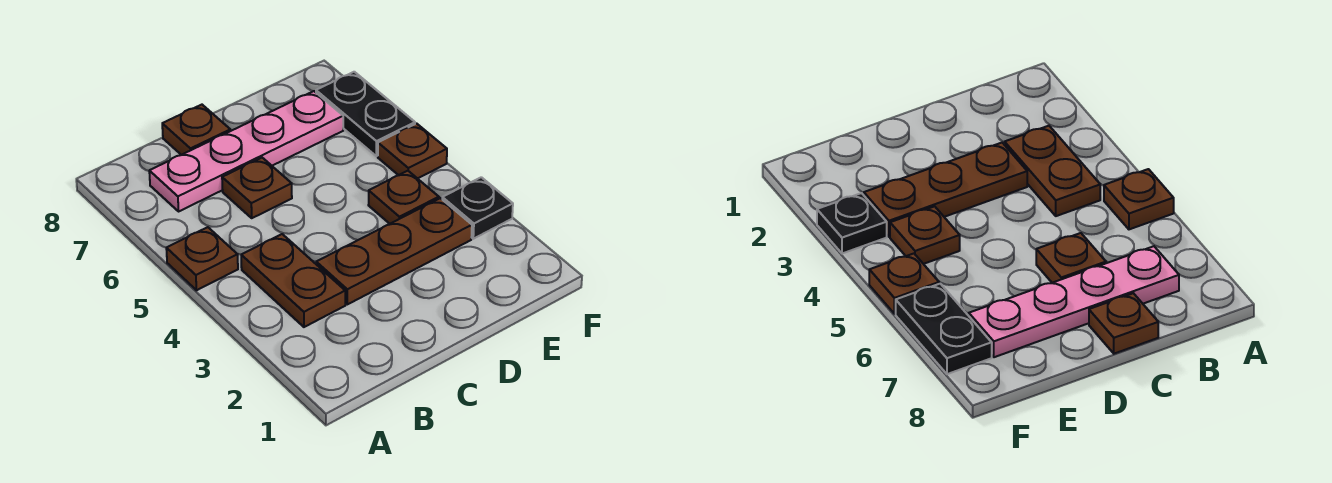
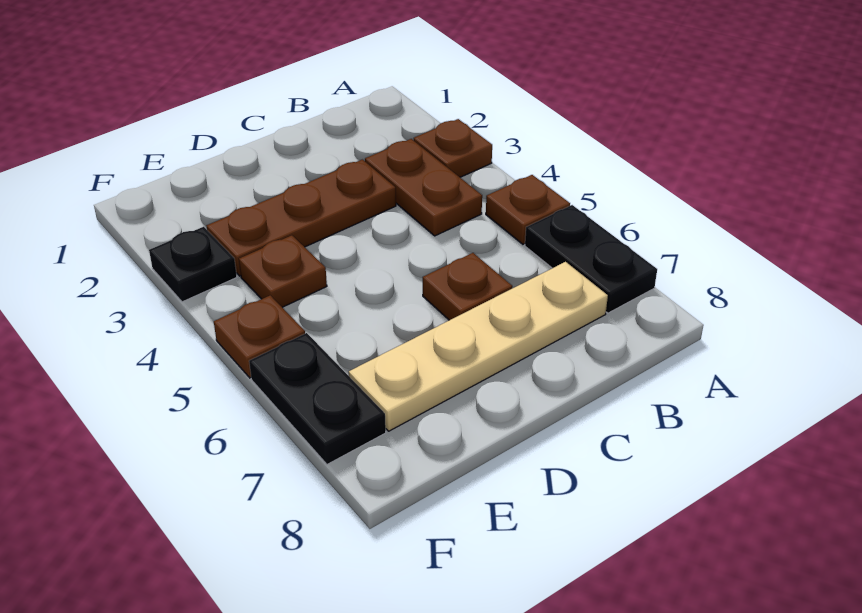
none -> black 1x2 plate [525,205,657,313]
pink 1x4 plate [149,91,343,211] -> tan 1x4 plate [349,262,608,431]
brown 1x1 plate [162,105,230,155] -> brown 1x1 plate moved to [414,119,492,177]

